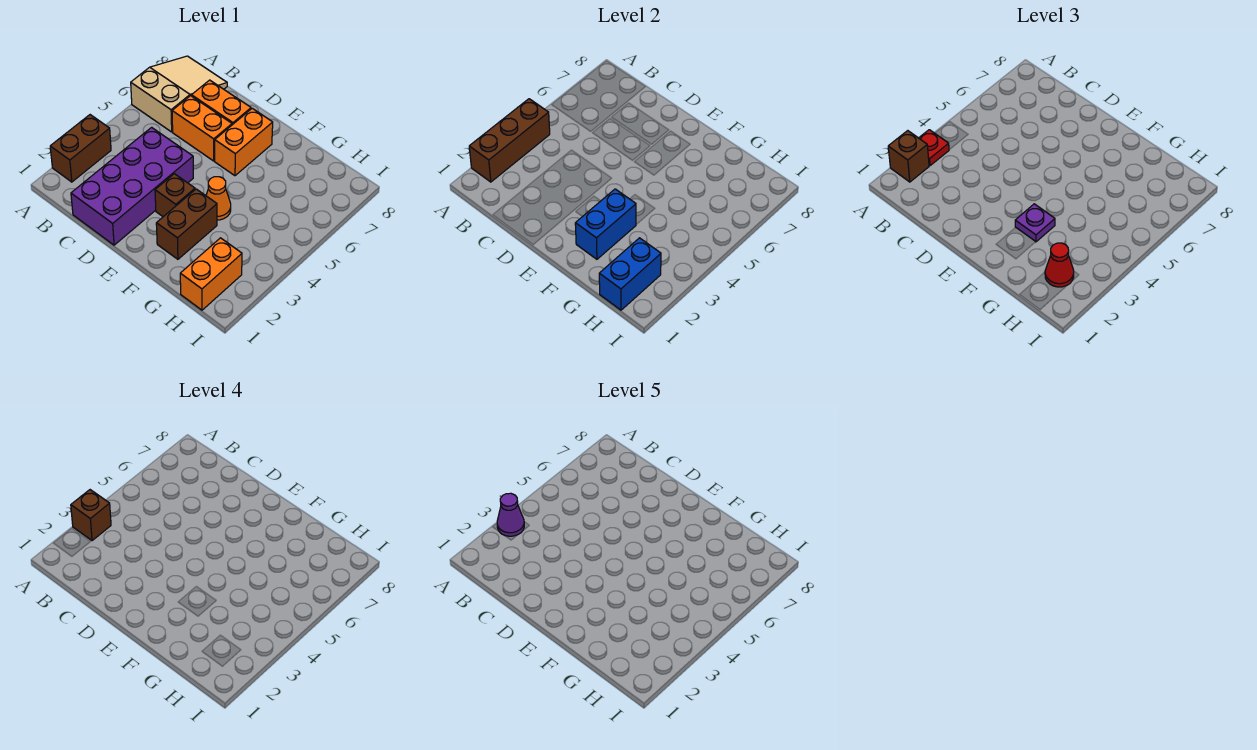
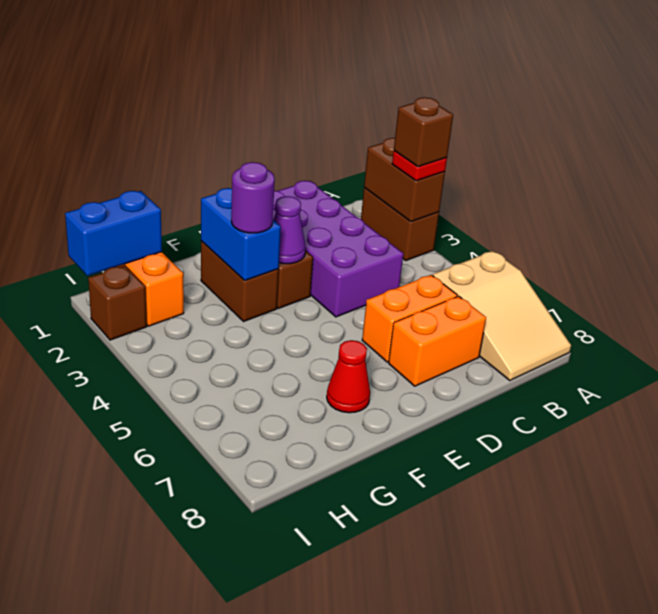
brown 1x3 brick [469,99,550,182] -> brown 1x2 brick [364,138,445,222]
brown 1x1 brick [888,131,929,182] -> brown 1x1 brick moved to [88,266,147,340]
purple 1x1 cone [497,493,524,536] -> purple 1x1 cone moved to [273,196,306,264]
orange 1x2 brick [215,108,273,176] -> none
purple 1x1 plate [1015,204,1055,242] -> purple 1x1 round brick [231,162,275,233]
orange 1x1 cone [206,177,231,220] -> none
blue 1x2 brick [599,238,661,310] -> blue 1x2 brick turned to [65,191,162,276]
red 1x1 cone [1045,243,1074,287] -> red 1x1 cone moved to [327,340,370,413]

